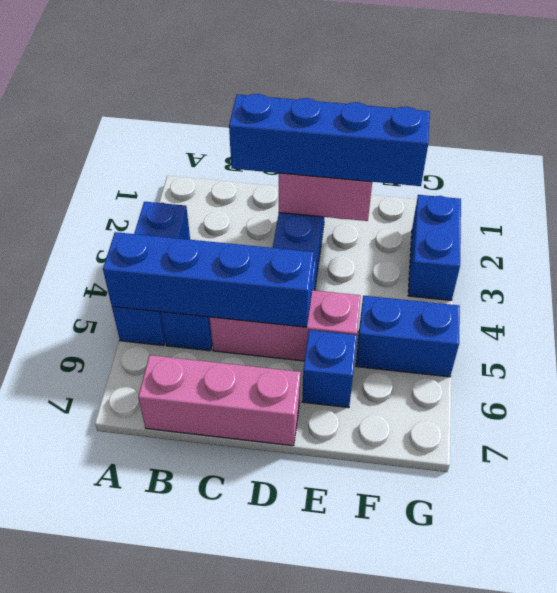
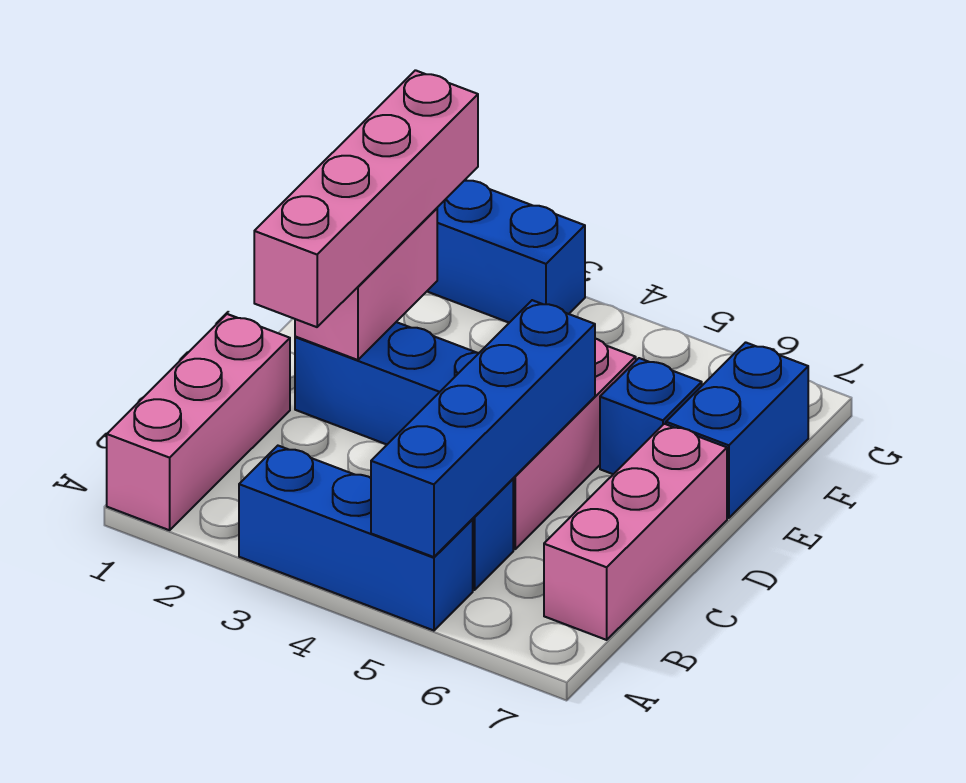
none -> pink 1x3 brick [107,314,290,530]
blue 1x4 brick [229,94,430,186] -> pink 1x4 brick [254,70,478,327]
blue 1x2 brick [356,296,460,377] -> blue 1x2 brick moved to [666,342,808,518]

